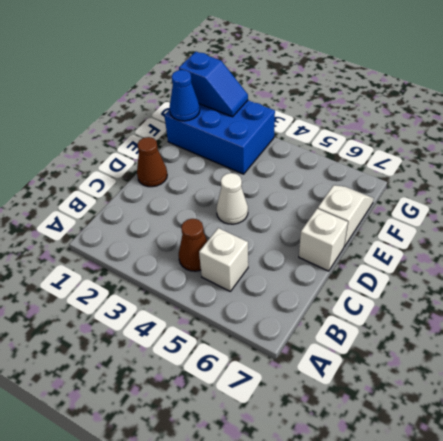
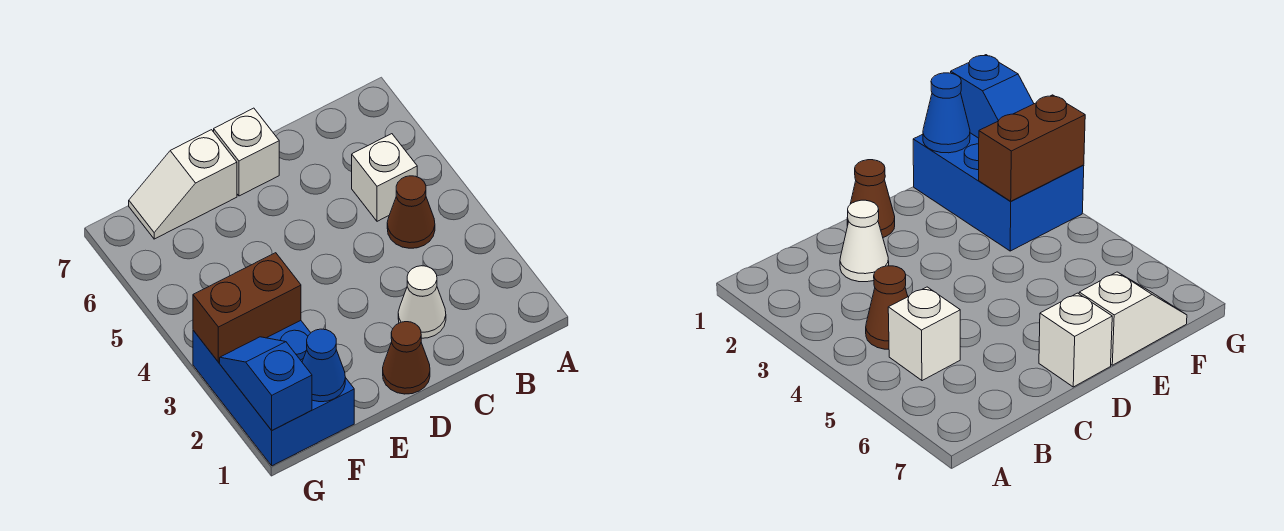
white 1x1 cone [216,173,248,224] -> white 1x1 cone moved to [398,266,446,338]
none -> brown 1x2 brick [193,253,301,362]

